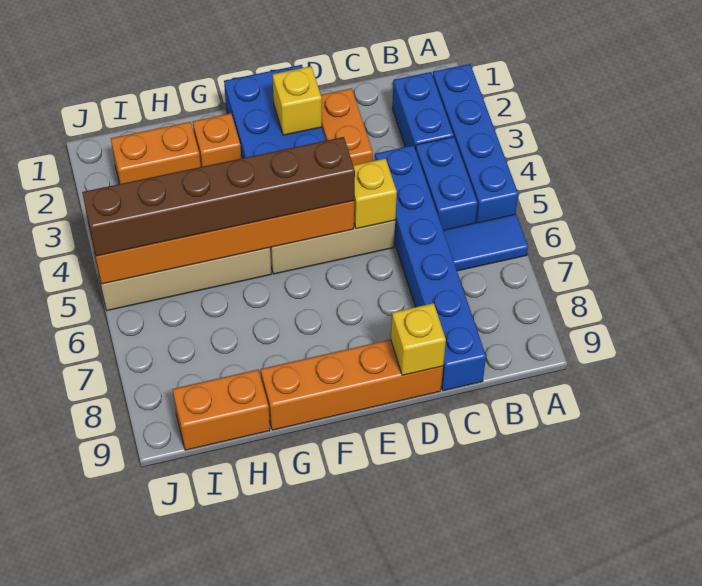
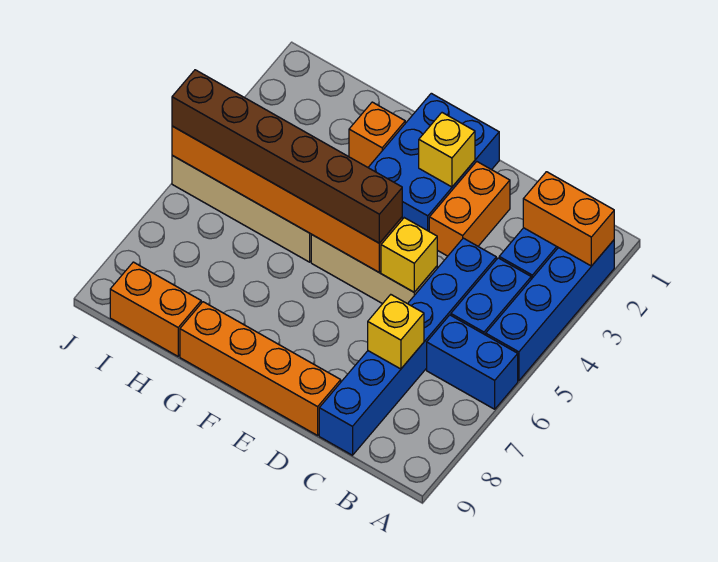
blue 1x2 tile [443,214,528,271] -> blue 1x2 brick [427,315,518,409]
yellow 1x1 brick [391,303,446,375] -> yellow 1x1 brick moved to [368,295,424,369]
orange 1x2 brick [111,122,201,184] -> orange 1x2 brick moved to [523,172,614,266]

